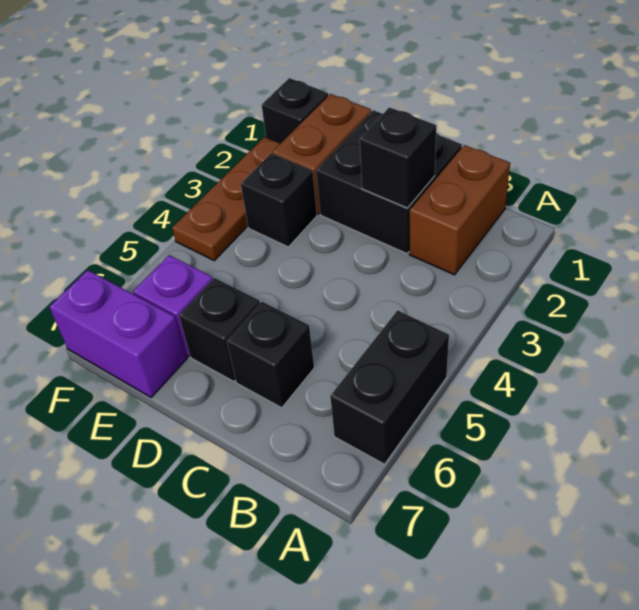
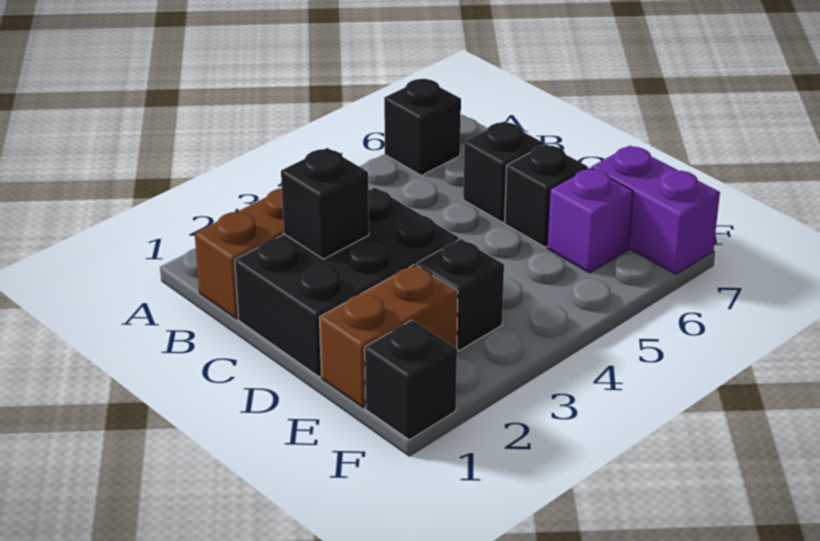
black 1x2 brick [330,310,449,464] -> black 1x1 brick [384,79,461,176]
black 2x2 brick [316,110,462,254] -> black 2x3 brick [235,188,459,377]
brown 1x3 plate [172,137,280,260] -> none

